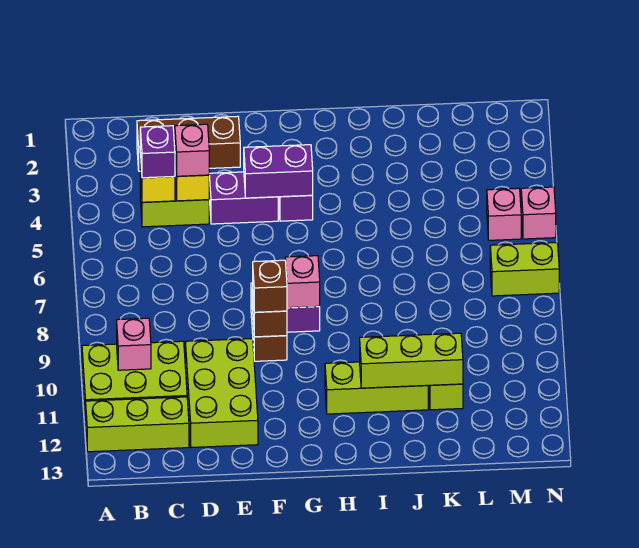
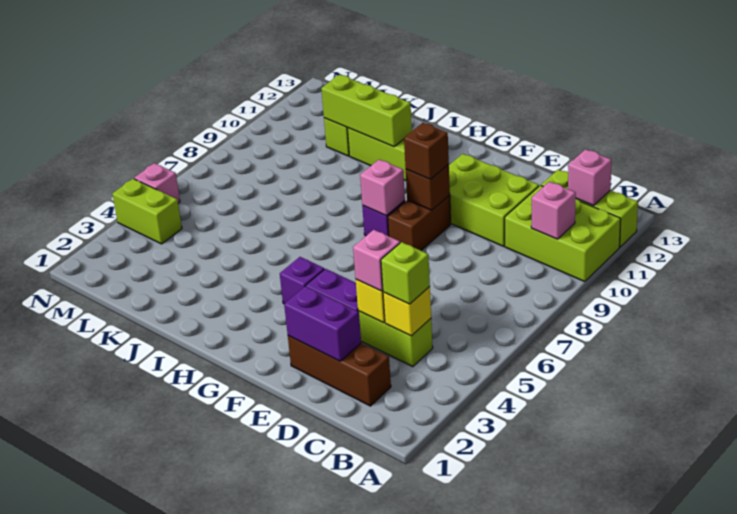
purple 1x1 brick [140,126,175,178] -> lime 1x1 brick [381,242,430,304]
lime 2x3 brick [185,339,258,447] -> lime 2x3 brick turned to [449,154,539,246]
purple 1x2 brick [244,145,313,198] -> purple 1x2 brick moved to [284,286,361,361]
pink 1x1 brick [487,188,521,240] -> pink 1x1 brick moved to [568,149,612,206]
lime 1x2 brick [490,243,559,296] -> lime 1x2 brick moved to [113,179,182,244]

